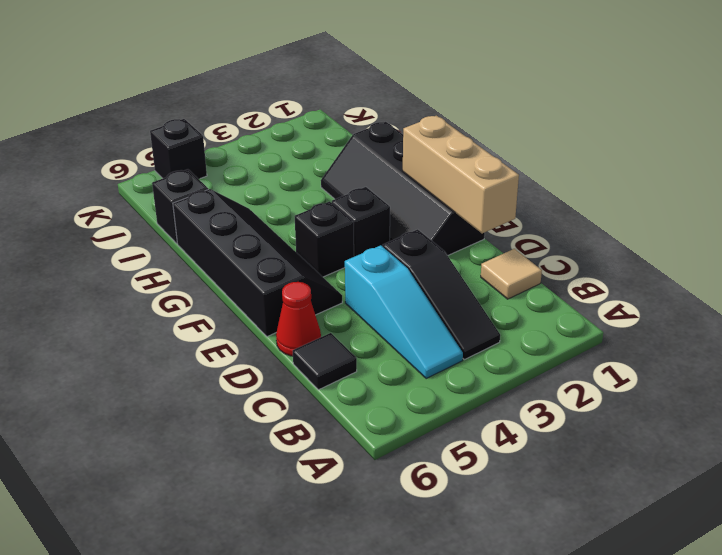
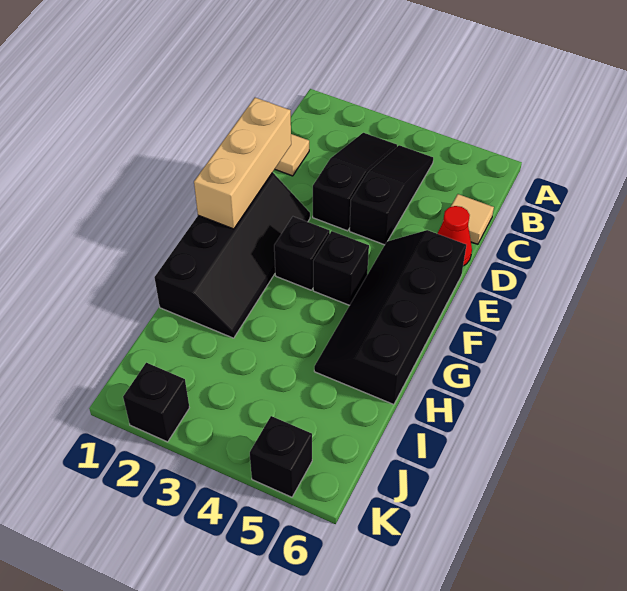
cyan 1x3 slope [345,245,463,378] -> black 1x3 slope [350,145,433,245]
black 1x1 tile [293,333,357,390] -> tan 1x1 tile [451,194,494,244]
black 1x1 brick [152,169,208,243] -> black 1x1 brick moved to [123,363,189,442]

